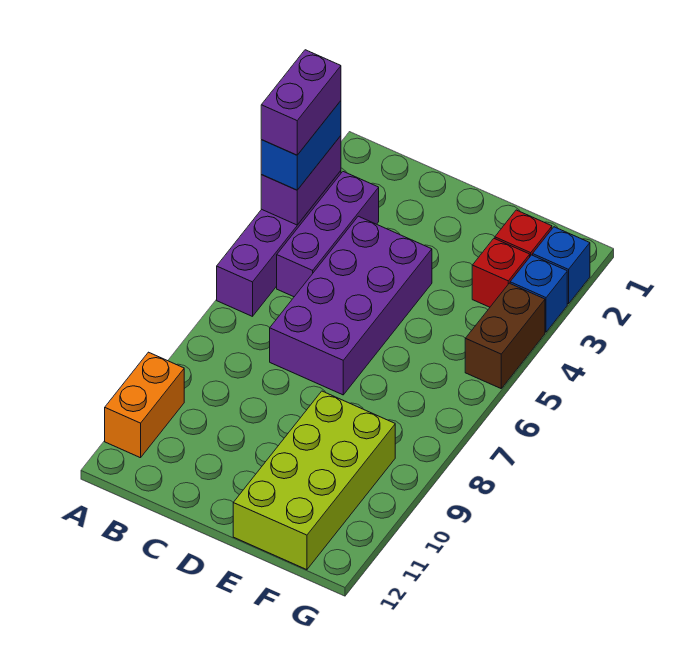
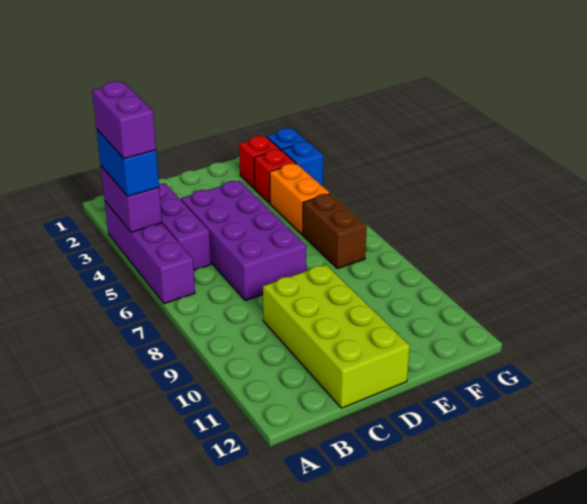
orange 1x2 brick [105,352,184,458] -> orange 1x2 brick moved to [270,164,330,235]
lime 2x4 brick [233,391,395,570] -> lime 2x4 brick moved to [263,264,410,408]
brown 1x2 brick [465,283,545,388] -> brown 1x2 brick moved to [303,194,367,269]

